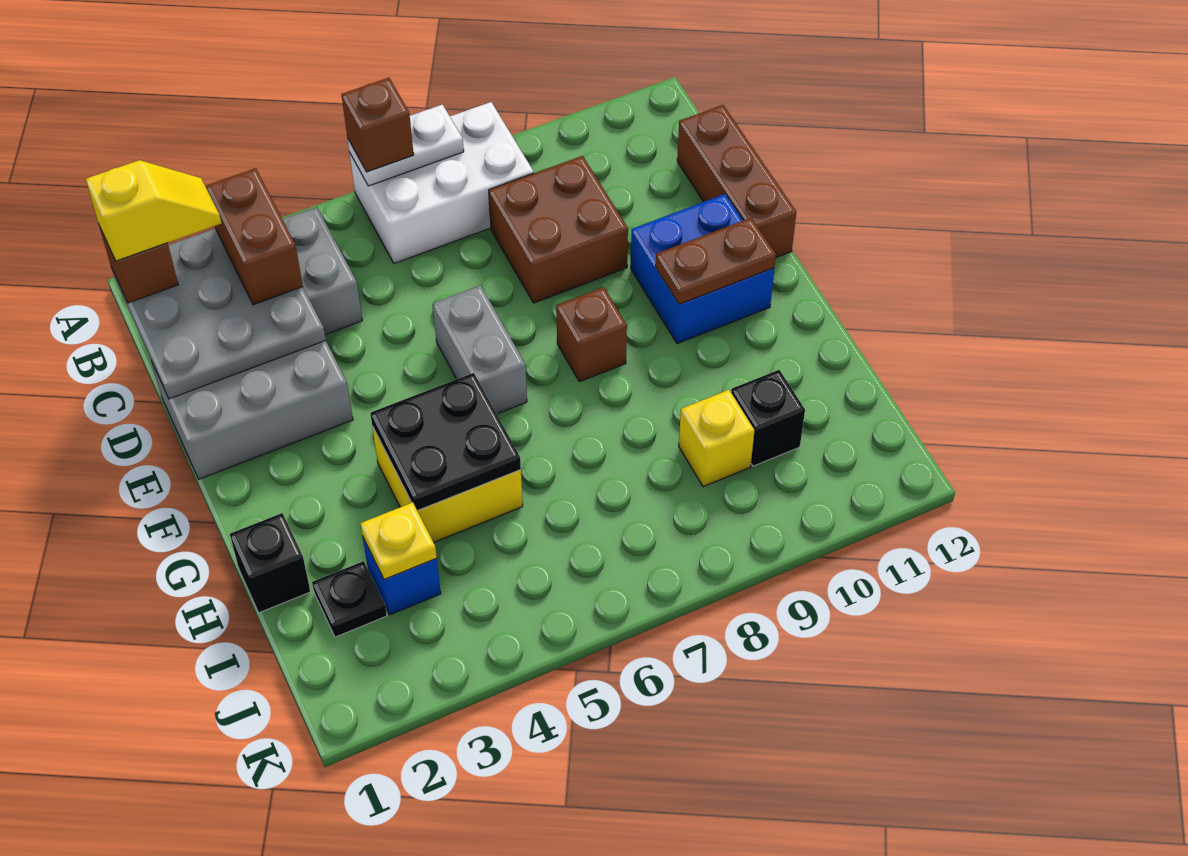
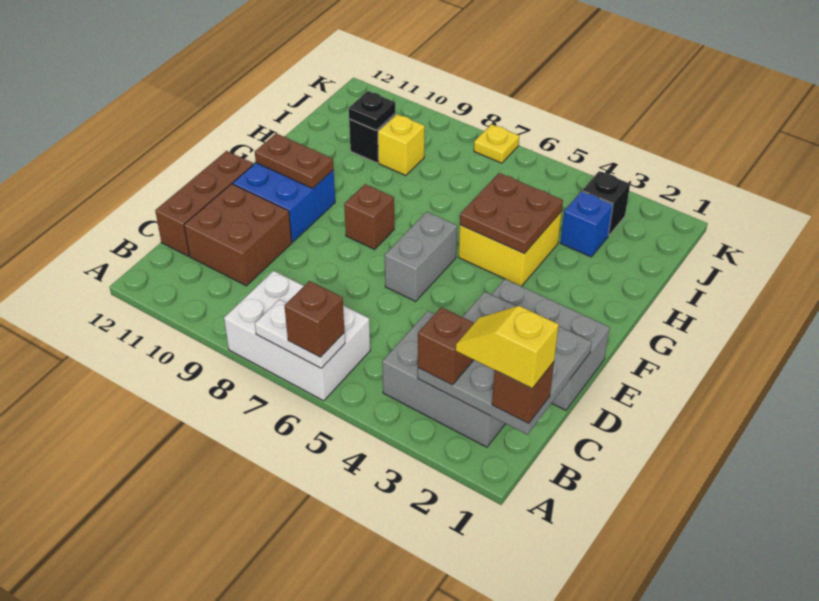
brown 1x2 brick [206,168,303,305] -> brown 1x1 brick [418,307,474,385]
brown 2x2 brick [489,156,628,303] -> brown 2x2 brick moved to [184,184,292,286]
black 2x2 plate [370,373,521,511] -> brown 2x2 plate [460,173,563,254]
black 1x1 brick [230,513,311,613] -> black 1x1 brick moved to [582,171,630,236]
black 1x1 plate [312,561,387,637] -> black 1x1 plate moved to [349,91,395,130]
yellow 1x1 plate [360,502,437,579] -> yellow 1x1 plate moved to [474,124,519,163]

